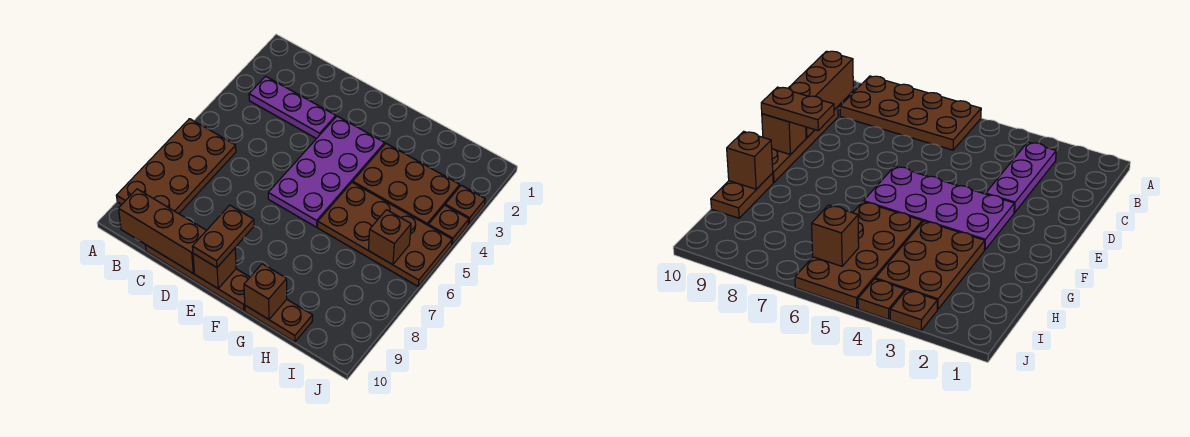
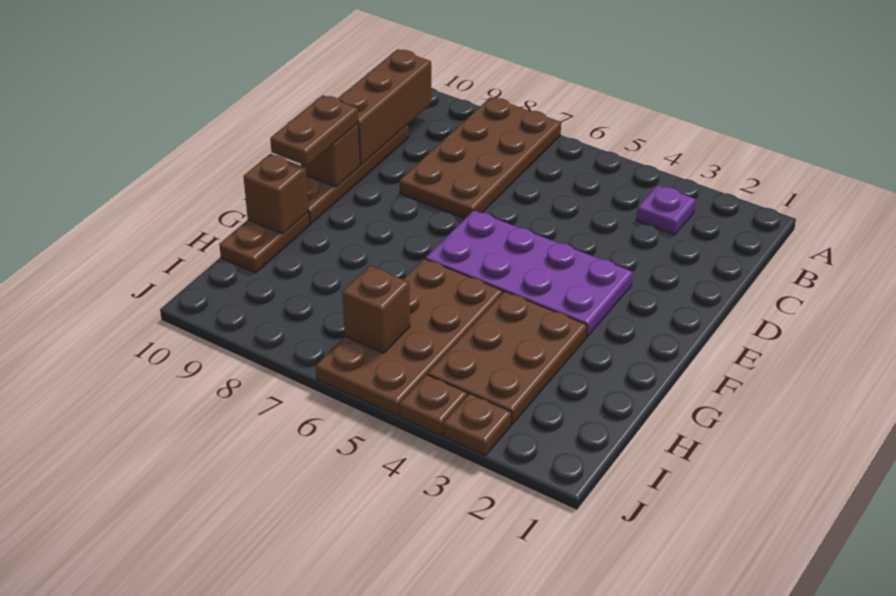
brown 2x4 plate [116,119,236,214] -> brown 2x4 plate turned to [400,97,561,219]
purple 1x3 plate [249,76,336,139] -> purple 1x1 plate [636,185,696,235]
brown 1x2 plate [192,205,254,267] -> brown 1x2 plate turned to [270,95,358,166]

